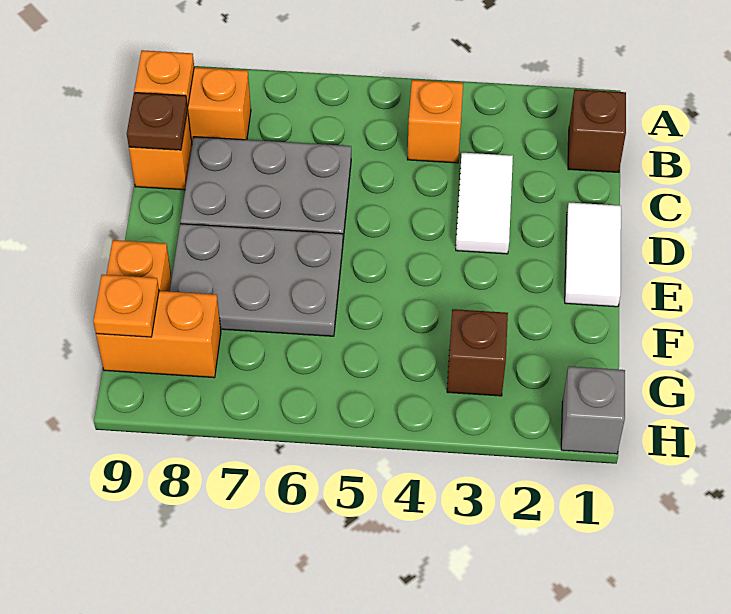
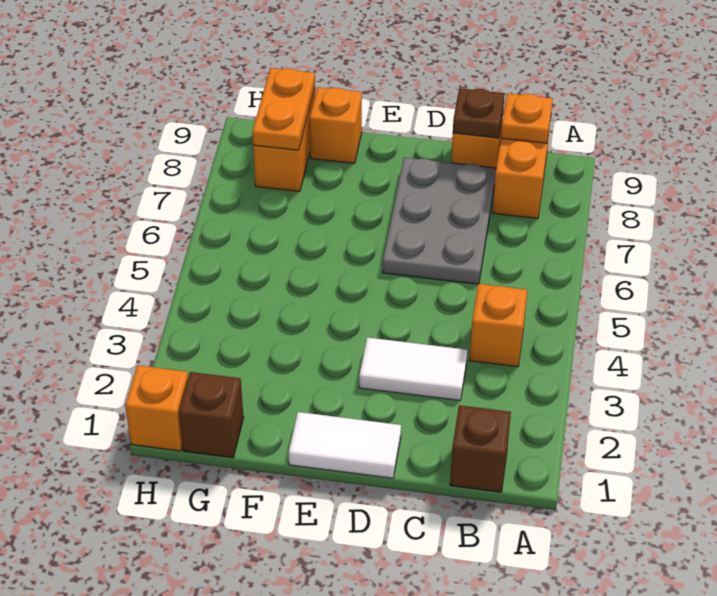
grey 2x3 plate [170,224,343,336] -> none
brown 1x1 brick [447,309,508,396] -> brown 1x1 brick moved to [179,372,244,458]
orange 1x1 plate [93,275,159,337] -> orange 1x2 plate [252,68,315,150]
grey 1x1 brick [561,366,625,454] -> orange 1x1 brick [125,365,188,451]

